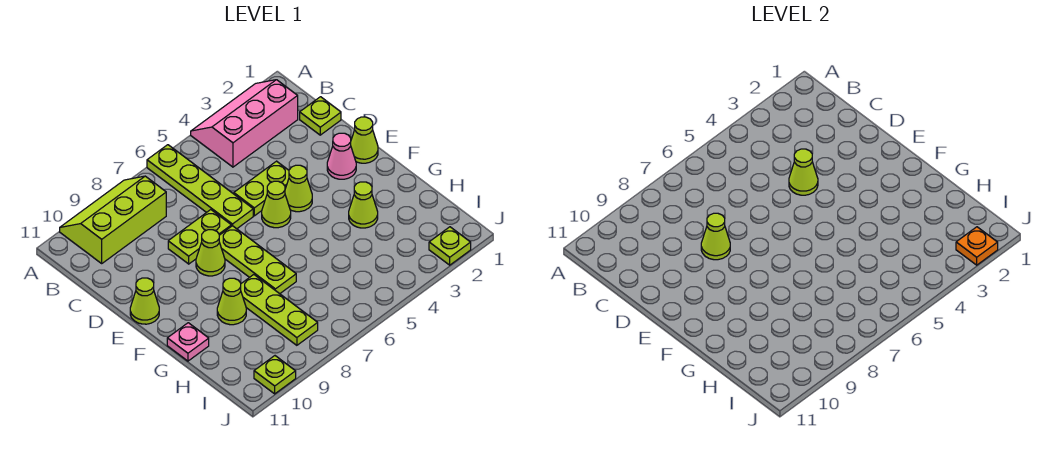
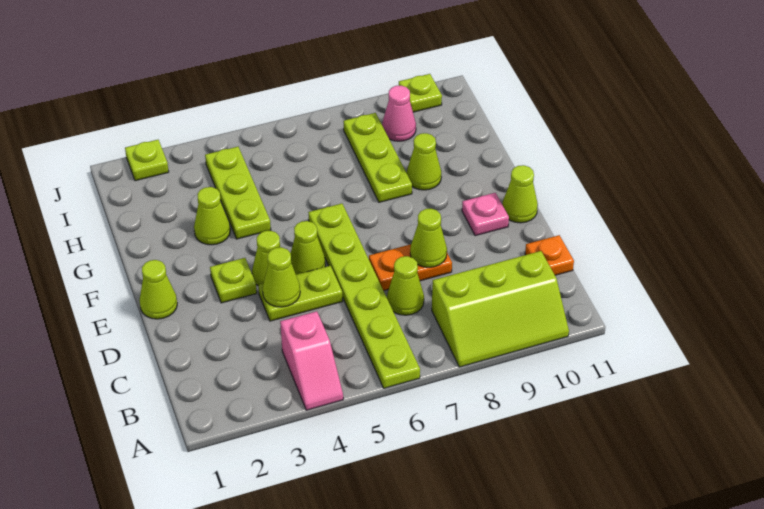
pink 2x3 slope [191,80,298,167] -> pink 1x2 slope [280,311,343,410]
lime 1x4 plate [147,145,253,229] -> lime 1x6 plate [308,204,420,388]
lime 1x1 plate [300,97,341,135] -> lime 1x1 plate moved to [210,258,257,303]
lime 1x2 plate [168,210,231,264] -> orange 1x2 plate [369,244,452,291]
pink 1x1 cone [327,133,356,179] -> pink 1x1 cone moved to [382,86,416,141]
lime 1x3 plate [219,226,296,294] -> lime 1x3 plate moved to [205,147,271,239]
lime 1x1 cone [196,230,225,276] -> lime 1x1 cone moved to [387,256,424,315]
pink 1x1 plate [167,323,209,361] -> pink 1x1 plate moved to [462,193,509,236]
orange 1x1 plate [956,227,998,265] -> orange 1x1 plate moved to [525,235,574,275]

